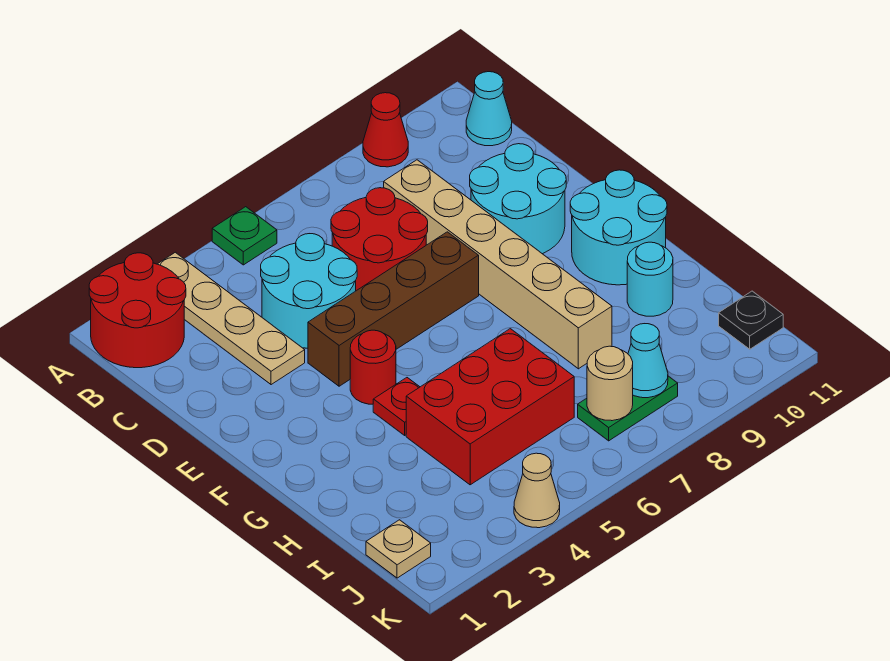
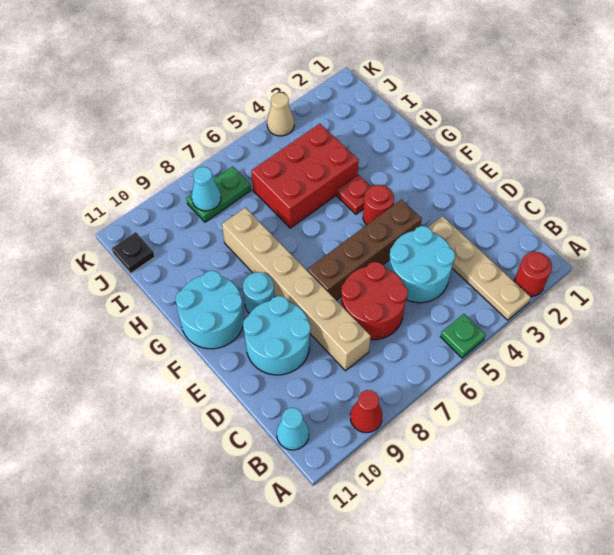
red 2x2 round brick [89,253,186,368] -> red 1x1 round brick [514,252,552,297]
cyan 1x1 round brick [627,242,673,316] -> cyan 1x1 round brick moved to [243,272,275,313]
tan 1x1 plate [366,520,431,578] -> none
tan 1x1 round brick [587,346,633,421] -> none

